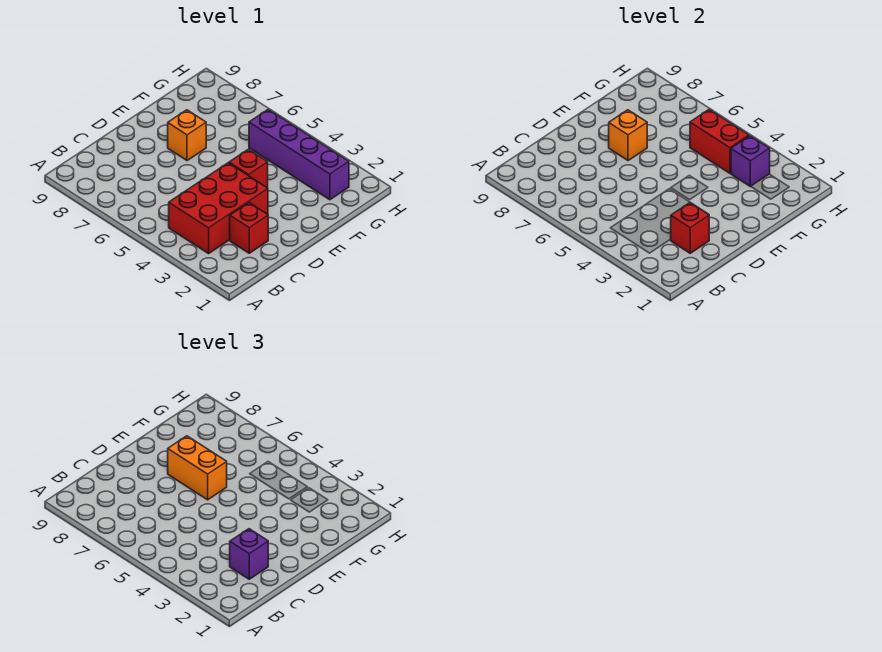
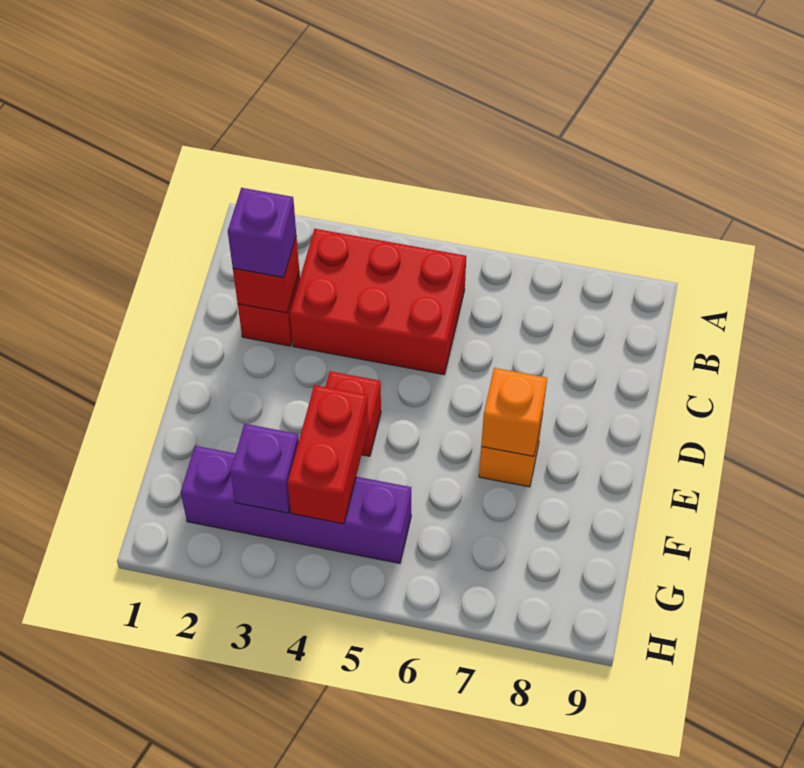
red 2x3 brick [169,163,268,254] -> red 2x3 brick turned to [290,229,466,375]
orange 1x2 brick [168,436,227,500] -> none
red 1x2 brick [690,110,749,173] -> red 1x2 brick turned to [288,385,368,524]

